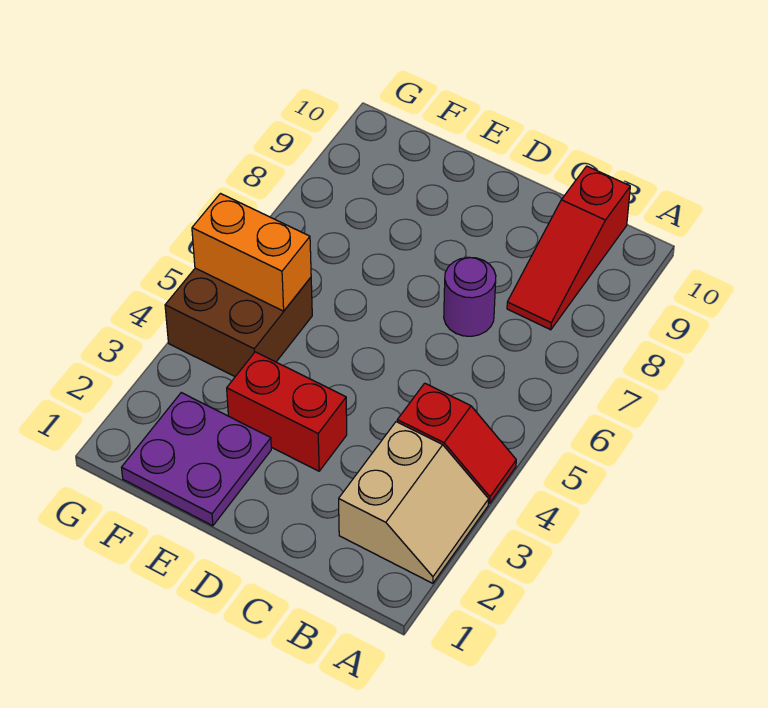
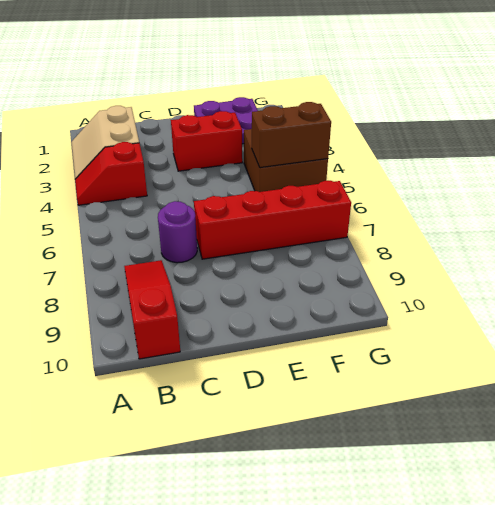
none -> red 1x4 brick [194,181,351,259]
orange 1x2 brick [192,194,311,311] -> brown 1x2 brick [252,102,331,168]

